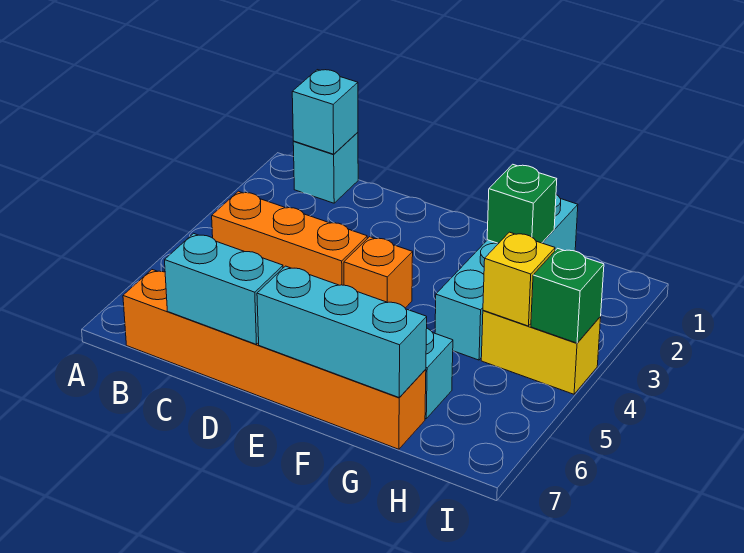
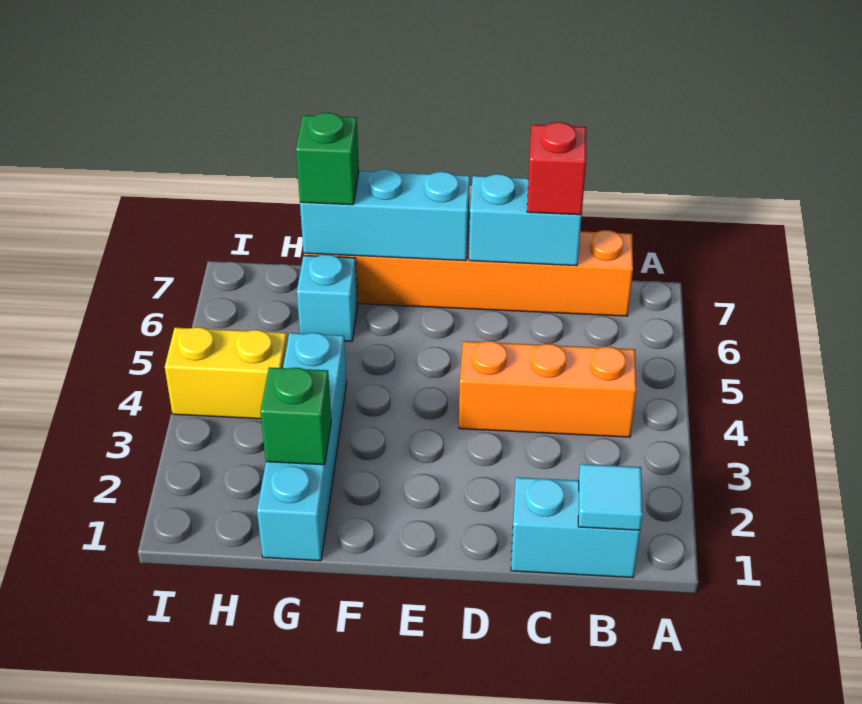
cyan 1x1 brick [293,132,358,203] -> cyan 1x2 brick [511,477,640,578]
cyan 1x1 brick [292,70,358,154] -> cyan 1x1 tile [578,464,643,530]
none -> red 1x1 brick [527,122,586,215]
orange 1x1 brick [344,237,413,308] -> none
yellow 1x1 brick [483,232,555,326] -> none
green 1x1 brick [531,248,604,343] -> green 1x1 brick moved to [296,113,359,205]

